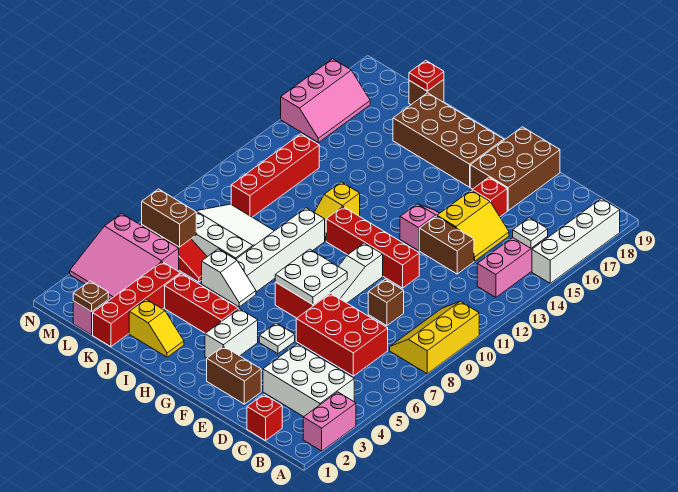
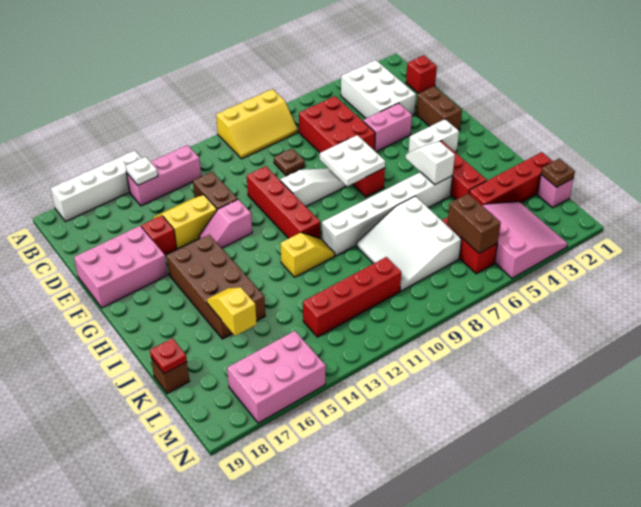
pink 1x2 brick [303,392,356,451] -> pink 1x2 brick moved to [363,103,412,152]
brown 1x1 brick [368,279,404,326] -> brown 1x1 plate [274,149,305,176]
brown 2x3 brick [470,127,560,211] -> pink 2x3 brick [74,226,168,308]
white 1x1 plate [259,323,295,354] -> none
brown 2x4 brick [393,93,504,187] -> brown 2x4 brick moved to [167,235,265,339]
yellow 1x2 slope [129,299,184,357] -> yellow 1x2 slope moved to [207,287,257,336]
pink 2x3 slope [281,59,370,142] -> pink 2x3 brick [227,331,326,423]

